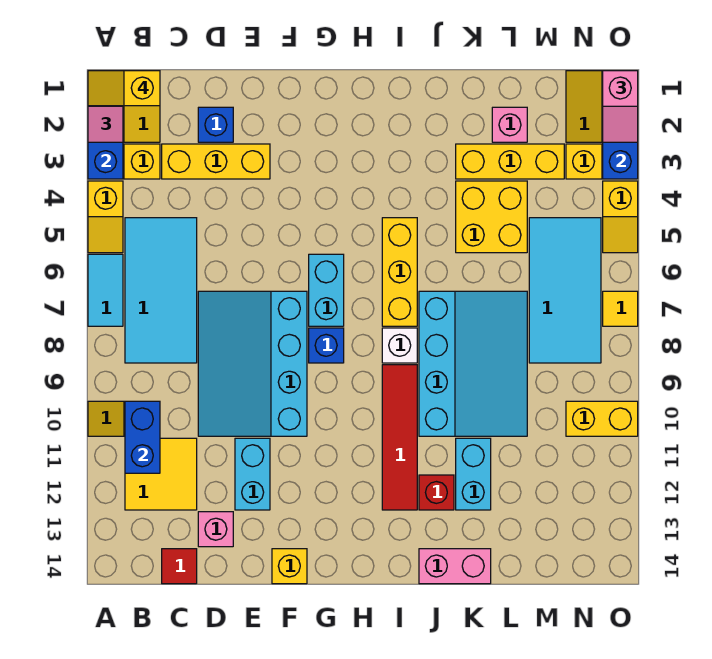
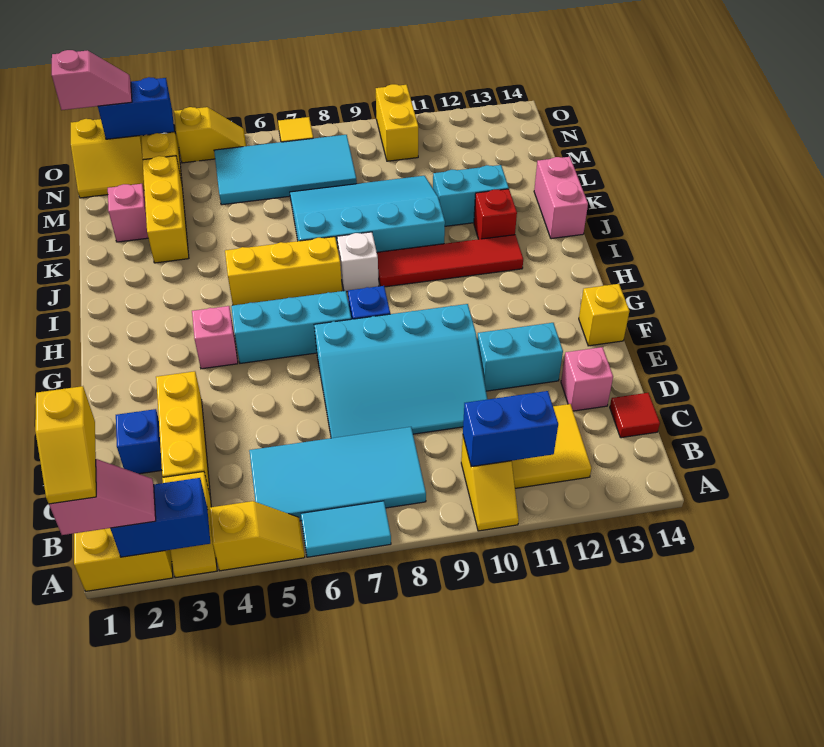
none -> pink 1x1 brick [192,306,238,369]
cyan 1x2 brick [309,254,344,326] -> cyan 1x3 brick [231,291,351,363]
yellow 2x2 brick [456,181,527,253] -> none

